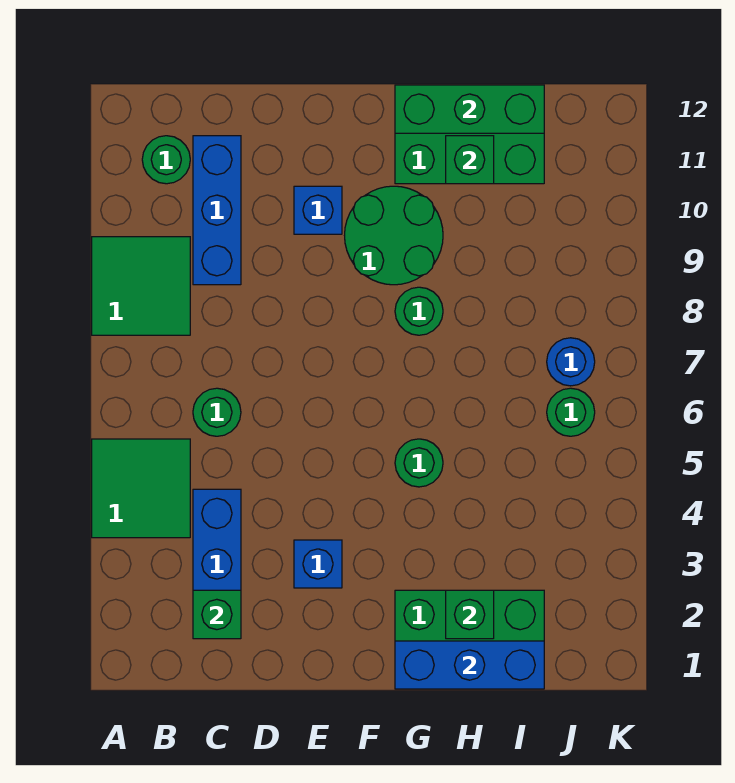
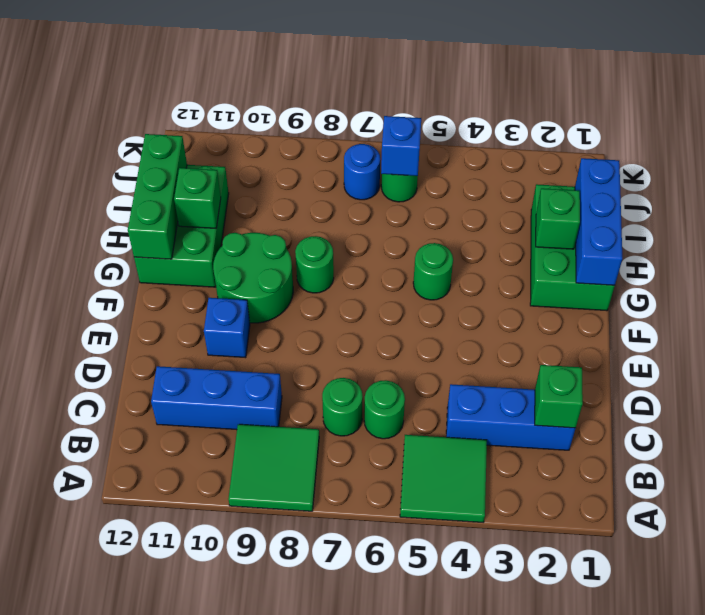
green 1x1 round brick [142,136,190,184] -> green 1x1 round brick moved to [322,378,363,436]
blue 1x1 brick [294,540,342,588] -> blue 1x1 brick moved to [381,116,421,176]

